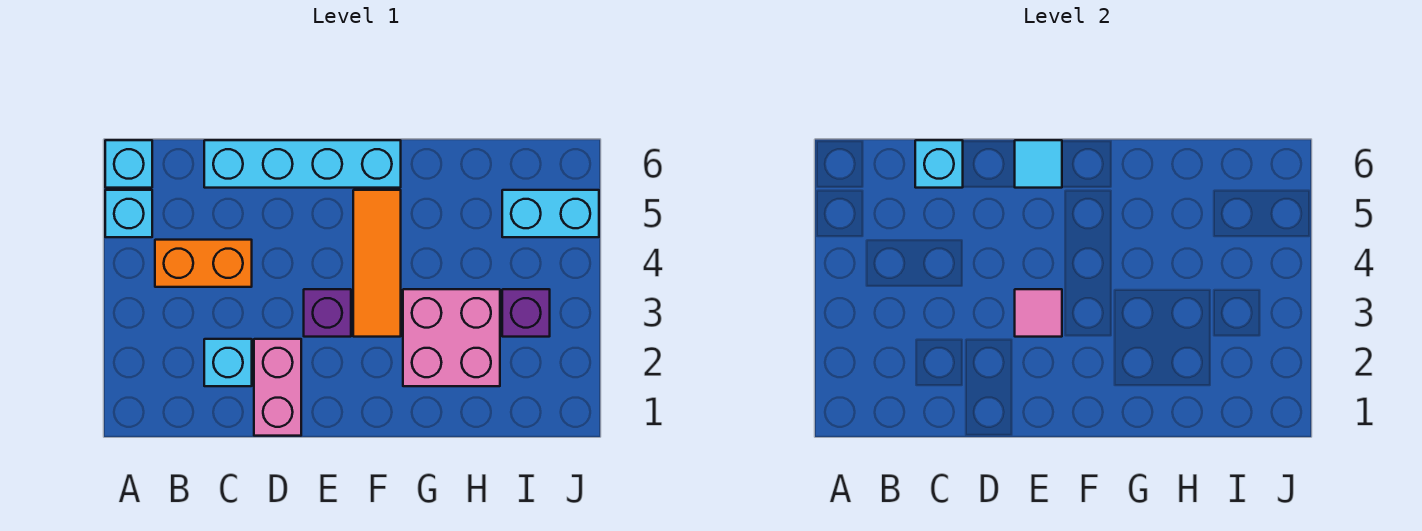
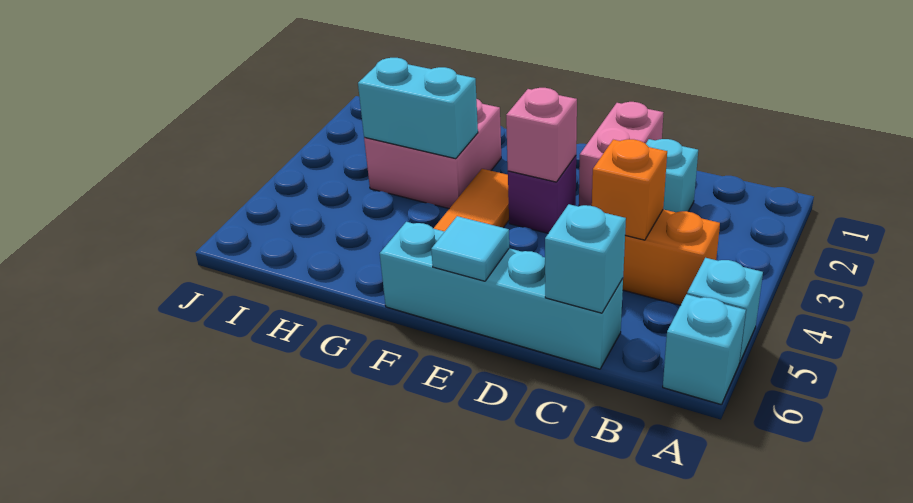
none -> orange 1x1 brick [592,139,667,240]
pink 1x1 tile [1015,289,1062,337] -> pink 1x1 brick [506,88,577,182]
purple 1x1 brick [502,289,550,337] -> none
cyan 1x2 brick [502,190,599,237] -> cyan 1x2 brick moved to [358,58,478,159]

